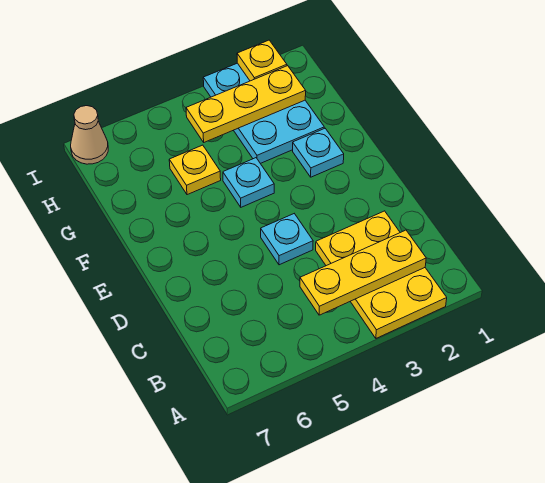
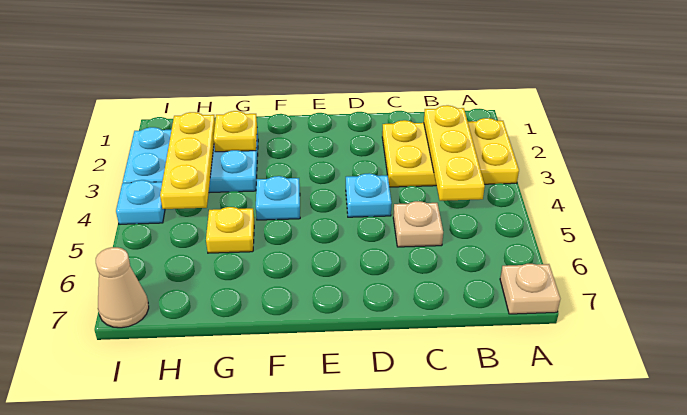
none -> tan 1x1 plate [500,264,560,314]
none -> tan 1x1 plate [393,201,443,247]
cyan 1x1 plate [293,128,344,177] -> cyan 1x1 plate moved to [116,180,165,224]
yellow 1x1 plate [237,40,287,81] -> yellow 1x1 plate moved to [214,111,257,152]

